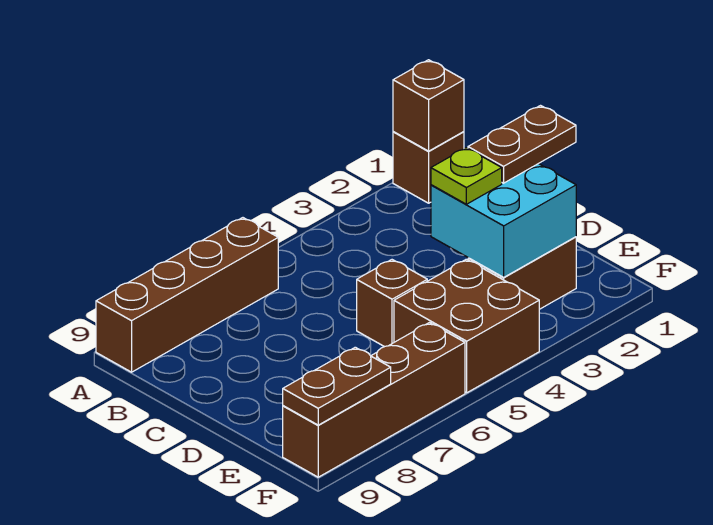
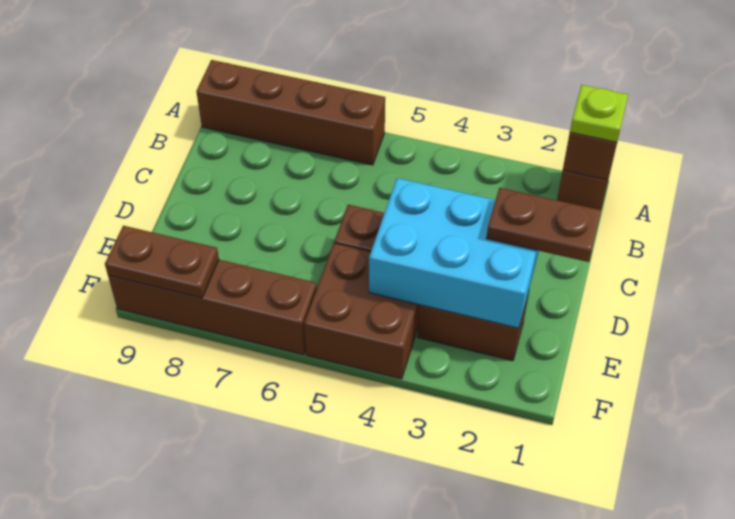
cyan 2x2 brick [431,164,576,277] -> cyan 2x3 brick [369,178,539,328]
lime 1x1 plate [431,148,502,204] -> lime 1x1 plate moved to [570,85,628,142]

